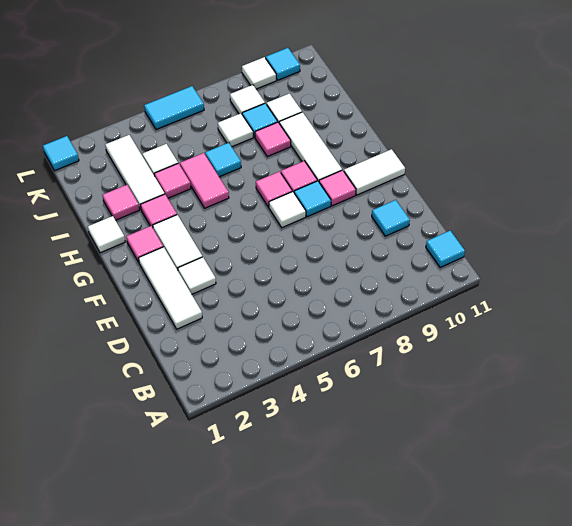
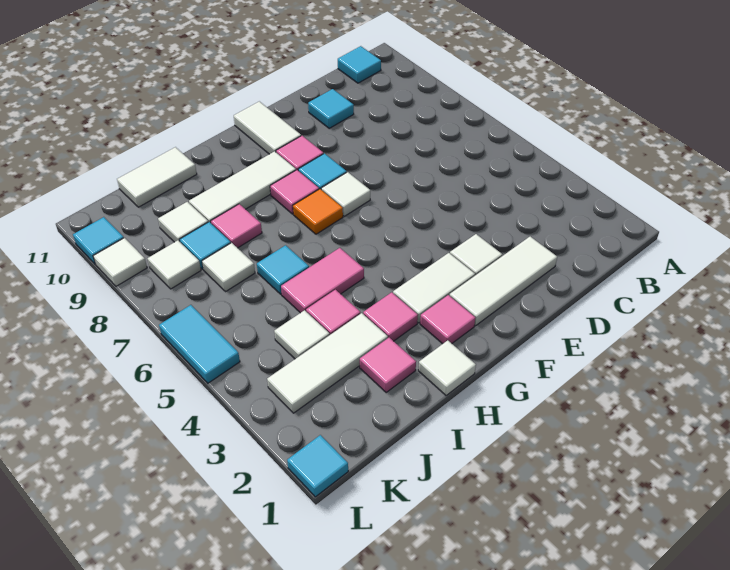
pink 1x1 tile [256,172,292,207] -> orange 1x1 tile [293,189,343,234]
none -> white 1x2 tile [117,147,197,207]

